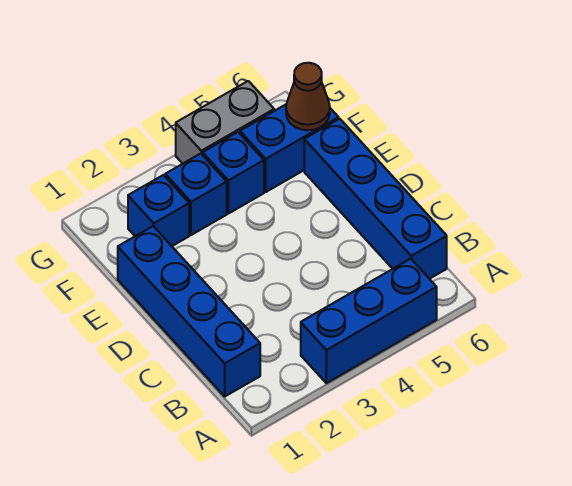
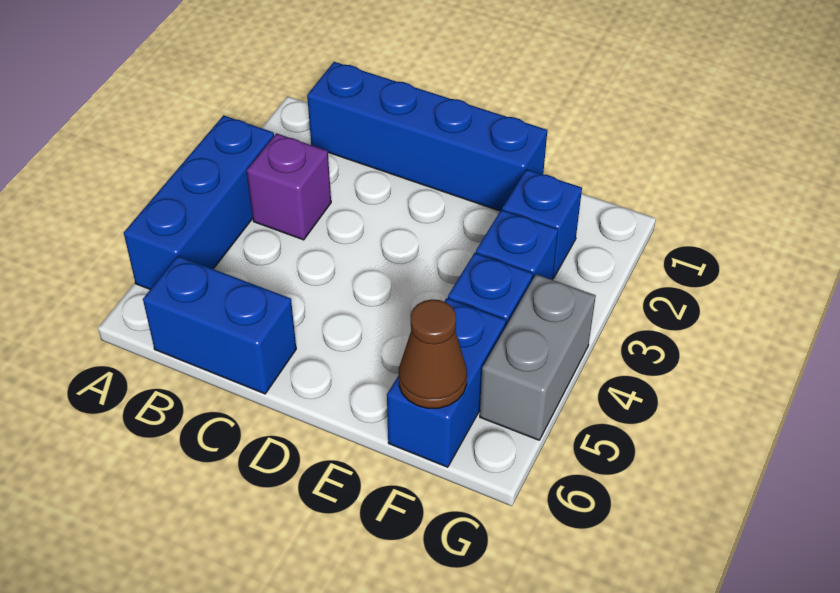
none -> purple 1x1 brick [247,133,331,240]
blue 1x4 brick [304,119,447,279] -> blue 1x2 brick [143,256,296,394]

